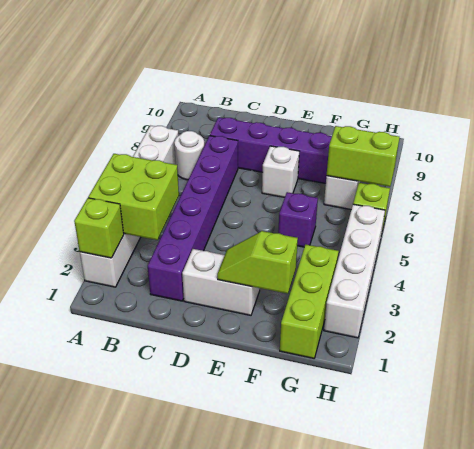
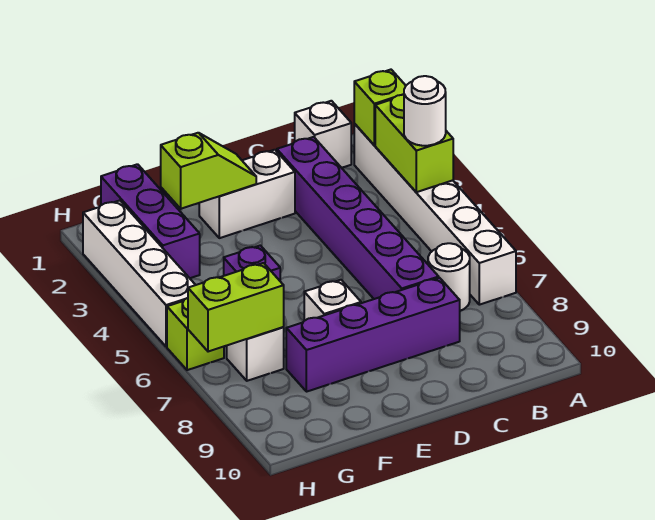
lime 2x2 brick [88,154,179,240] -> lime 1x2 brick [375,95,453,192]
none -> white 1x1 round brick [404,76,446,146]
none -> white 1x1 brick [295,101,351,168]
lime 1x3 brick [280,244,339,358] -> purple 1x3 brick [101,164,200,278]

